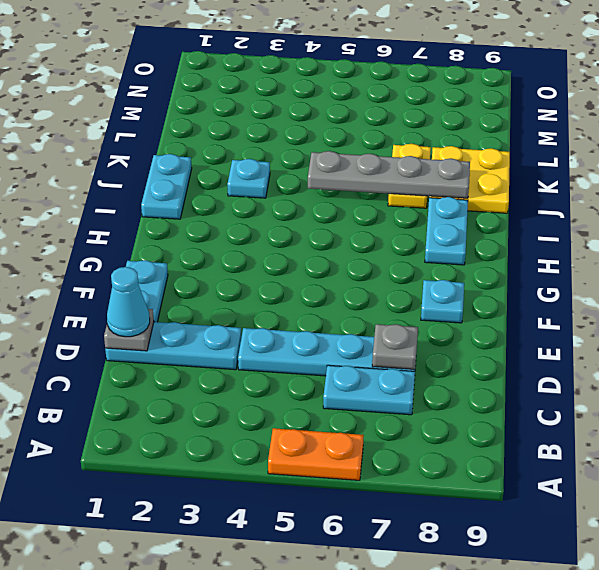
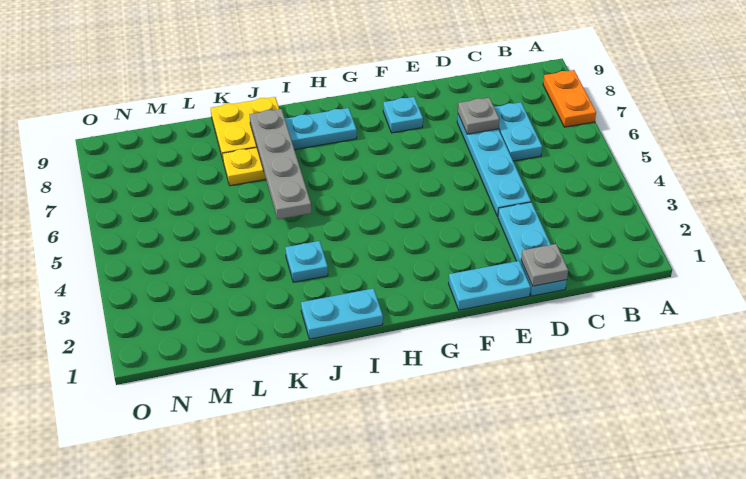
orange 1x2 plate [268,428,364,480] -> orange 1x2 plate moved to [543,70,596,127]
cyan 1x1 cone [107,267,150,337] -> none

